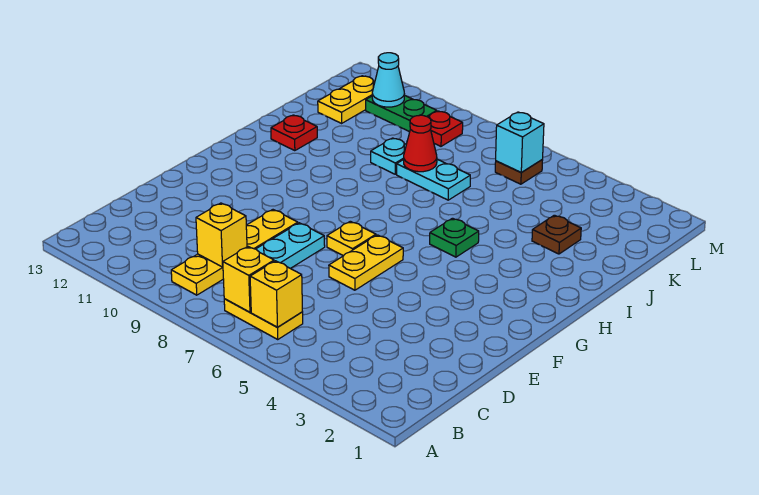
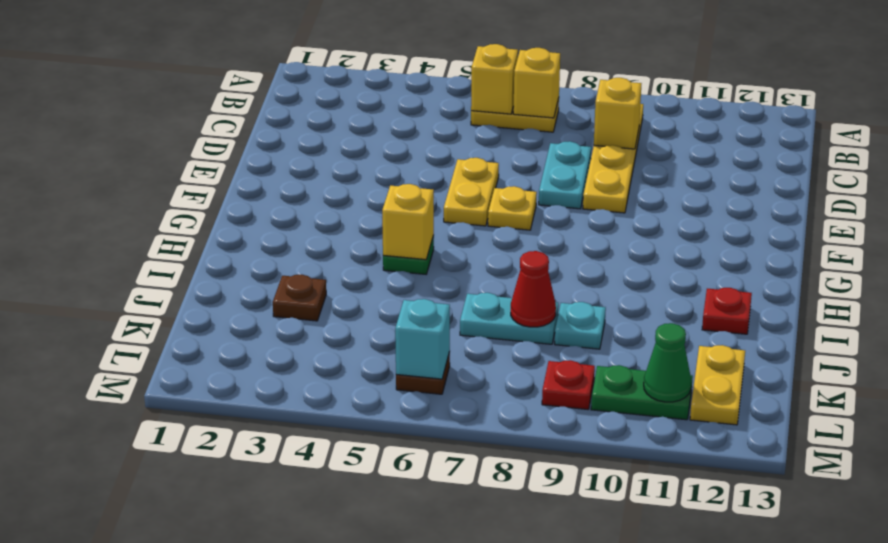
none -> yellow 1x1 brick [382,184,434,260]
cyan 1x1 cone [372,53,405,107] -> green 1x1 cone [644,323,691,402]

